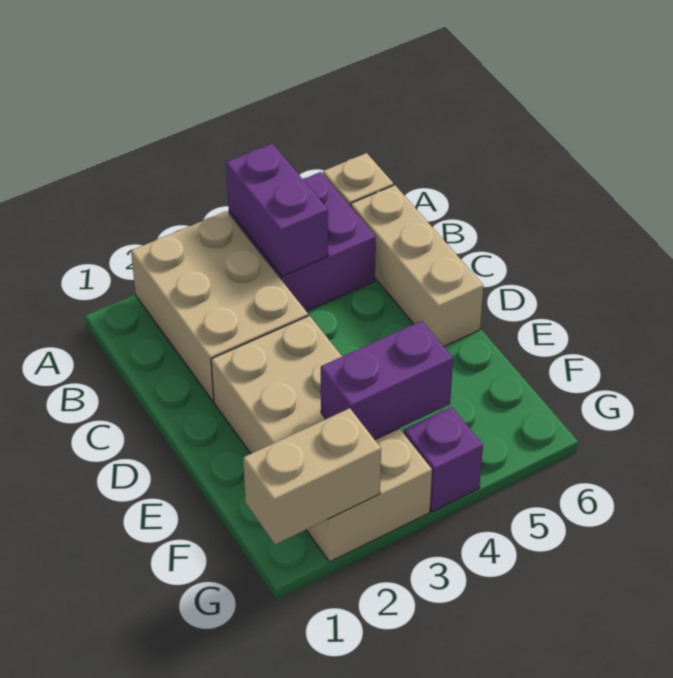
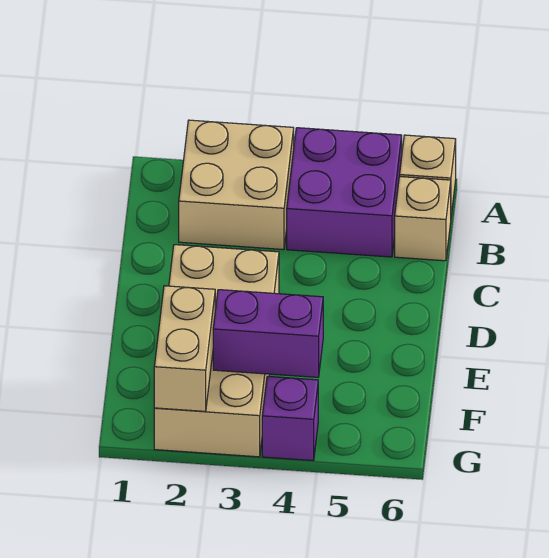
tan 2x3 brick [131,211,308,401] -> tan 2x2 brick [179,120,294,250]
purple 1x2 brick [226,144,328,276] -> none
tan 1x3 brick [351,185,483,346] -> tan 1x1 brick [395,177,451,261]
tan 1x2 brick [243,408,381,544] -> tan 1x2 brick turned to [154,286,215,411]

